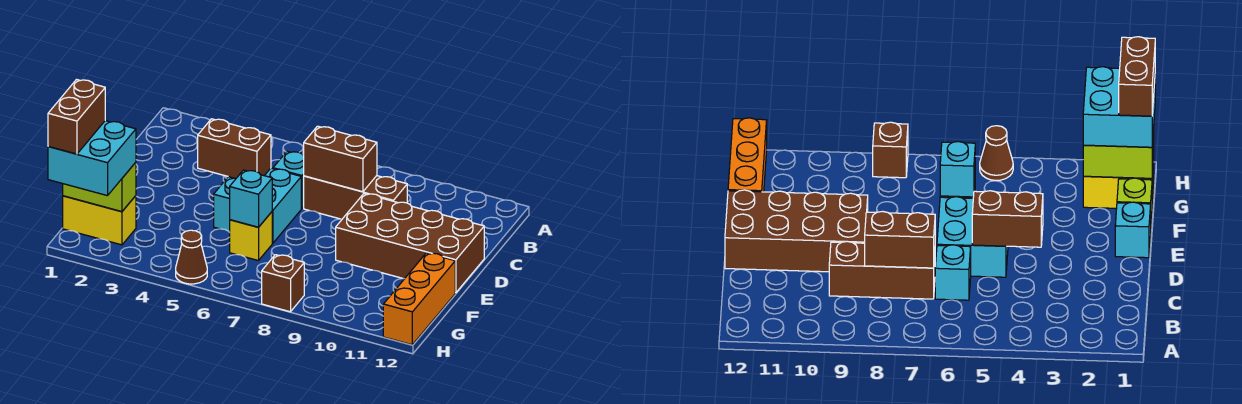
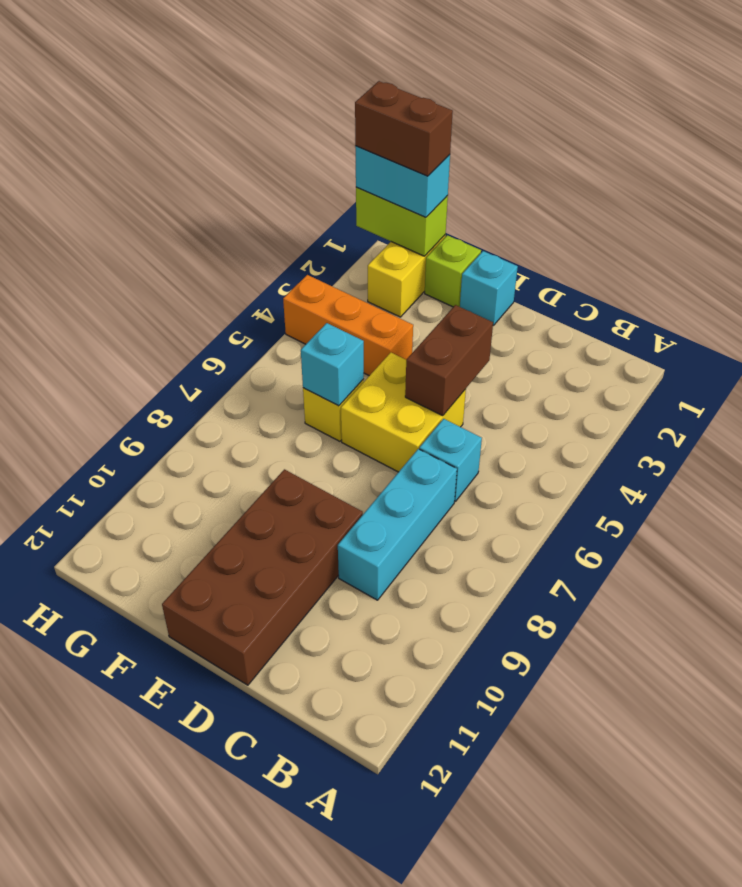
brown 1x3 brick [304,176,407,219] -> cyan 1x3 brick [338,449,457,600]
brown 1x2 brick [304,126,377,192] -> none
cyan 2x2 brick [214,168,301,243] -> yellow 2x2 brick [341,353,466,472]
orange 1x3 brick [383,253,455,345] -> orange 1x3 brick moved to [283,275,413,376]
lime 1x2 brick [63,162,136,212] -> lime 1x2 brick turned to [356,187,448,256]
cyan 2x2 brick [48,121,136,196] -> cyan 1x2 brick [355,146,450,217]
brown 1x1 cone [176,230,207,284] -> none
brown 1x1 brick [262,255,304,312] -> none

